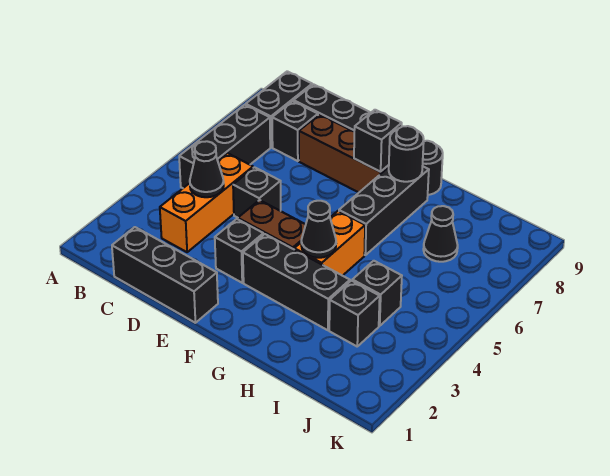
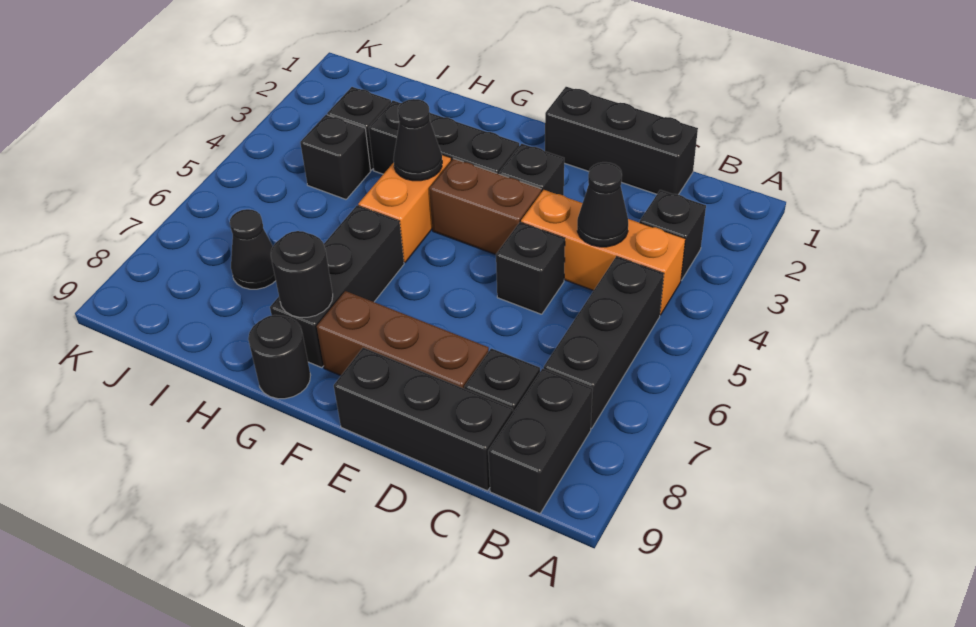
orange 1x3 brick [160,153,253,252] -> orange 1x3 brick turned to [521,190,685,315]
black 1x1 brick [354,110,402,172] -> black 1x1 brick moved to [639,190,706,280]

